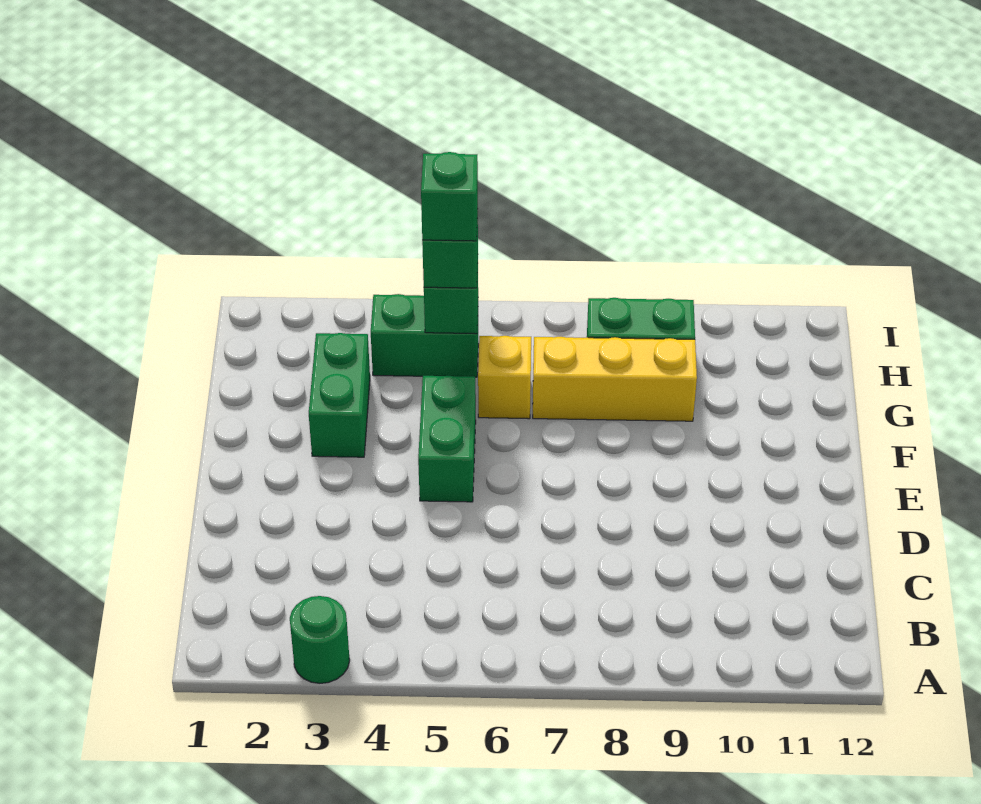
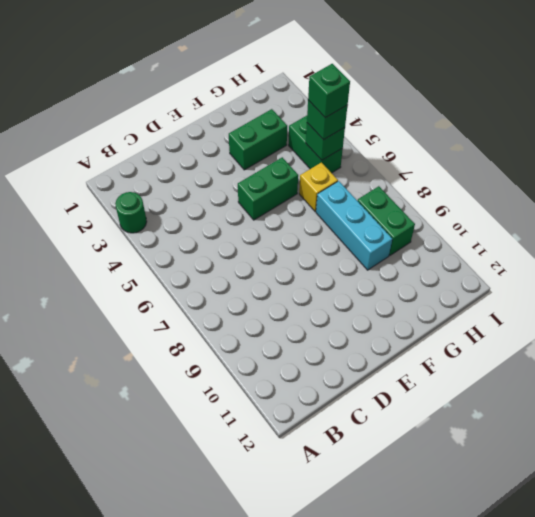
yellow 1x3 brick [533,337,697,421] -> cyan 1x3 brick [316,181,392,270]

